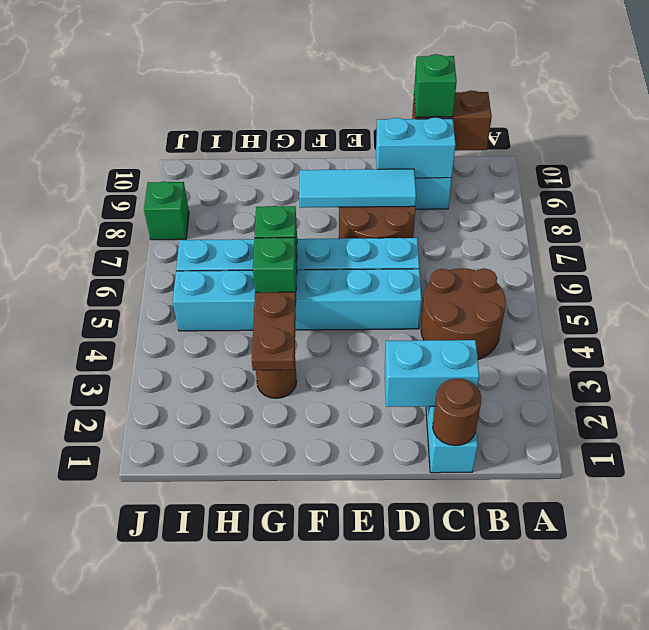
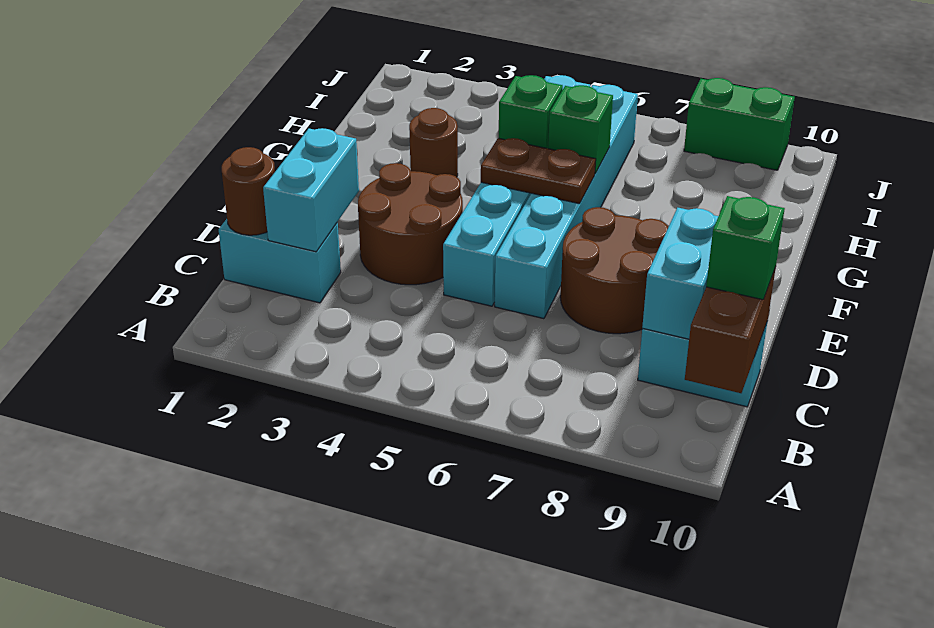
brown 2x2 round brick [421,268,506,359] -> brown 2x2 round brick moved to [358,163,463,285]
cyan 1x3 tile [299,169,416,208] -> none
brown 1x2 plate [252,292,296,370] -> brown 1x2 plate moved to [481,138,596,204]
green 1x1 brick [144,181,189,240] -> green 1x2 brick [684,78,795,170]

